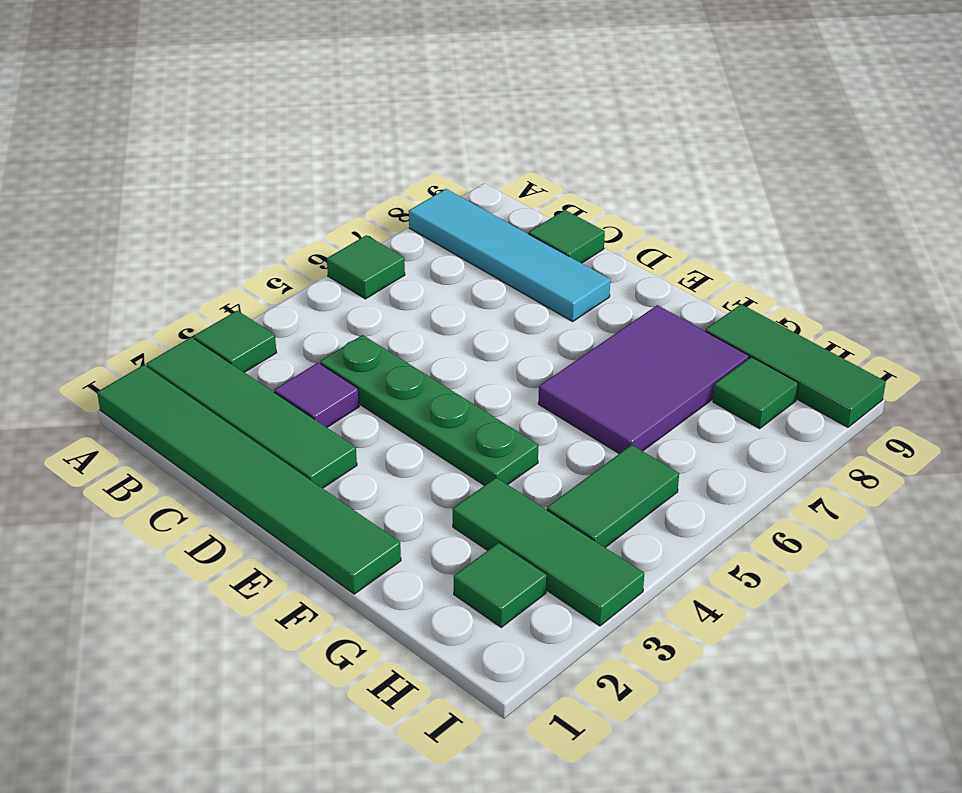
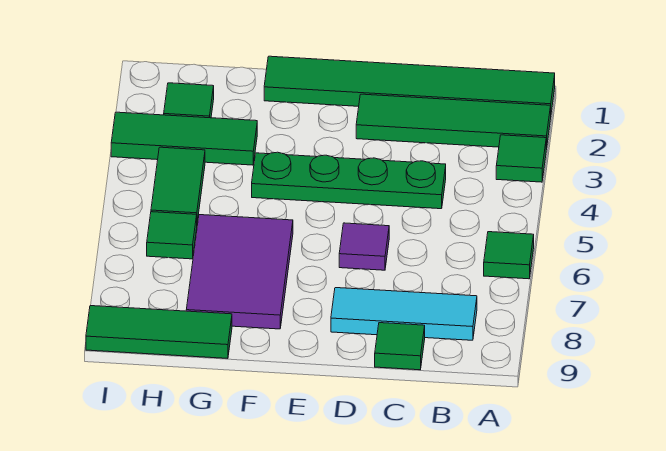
cyan 1x4 tile [409,189,610,321] -> cyan 1x3 tile [331,288,477,340]
purple 1x1 tile [274,363,359,427] -> purple 1x1 tile moved to [339,223,389,270]
green 1x1 tile [713,357,798,429] -> green 1x1 tile moved to [147,212,197,259]

